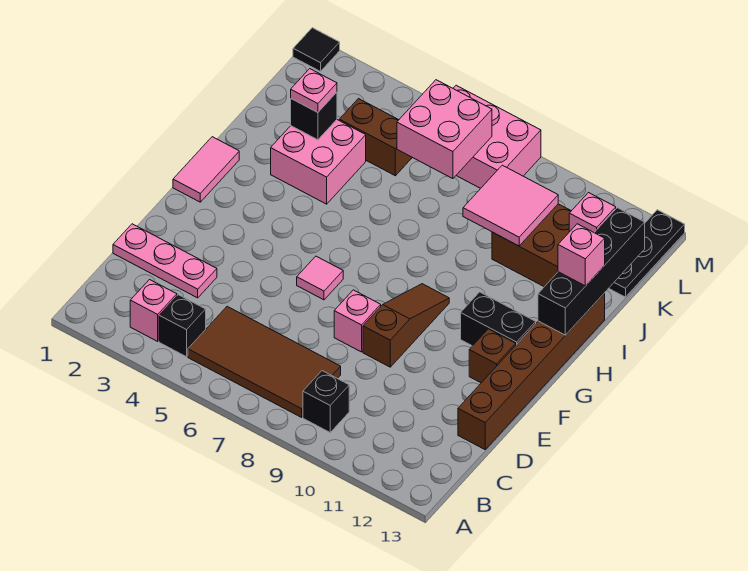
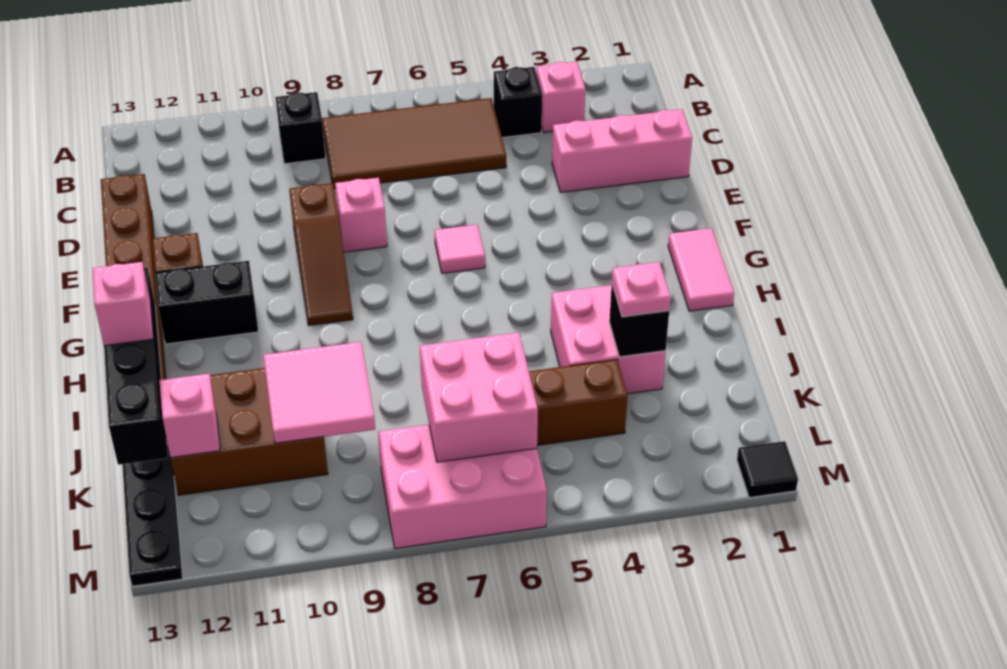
pink 1x3 plate [113,224,217,298] -> pink 1x3 brick [552,109,692,192]

